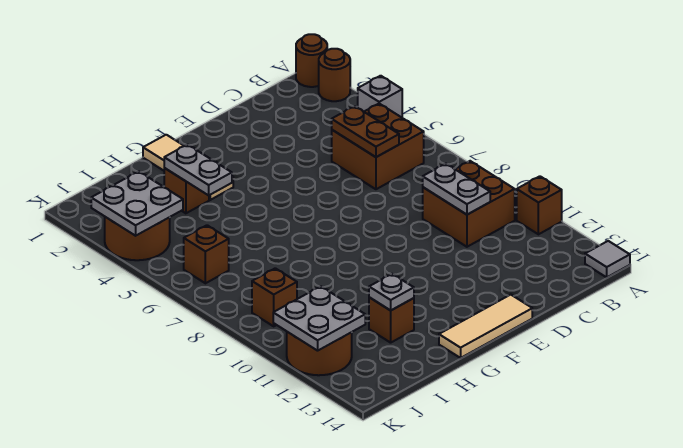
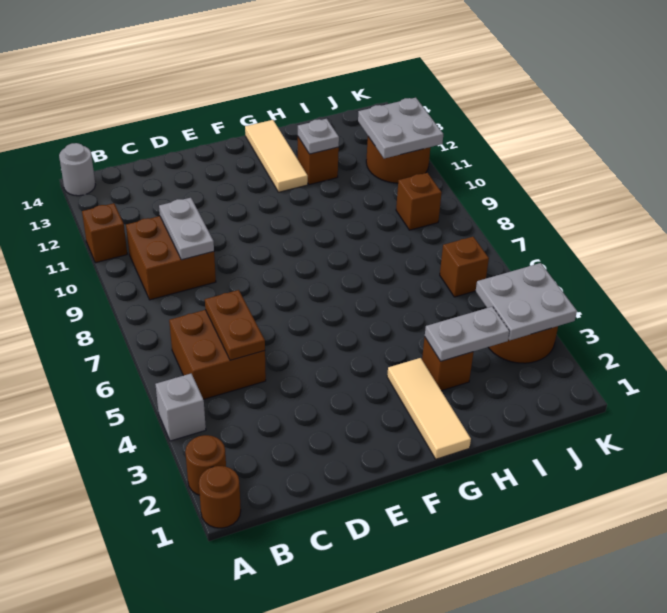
grey 1x1 tile [585,241,630,277] -> grey 1x1 round brick [59,143,95,196]
tan 1x3 tile [439,295,532,358] -> tan 1x3 tile turned to [245,120,308,192]
grey 1x2 plate [164,145,232,195] -> grey 1x2 plate turned to [425,307,510,361]

